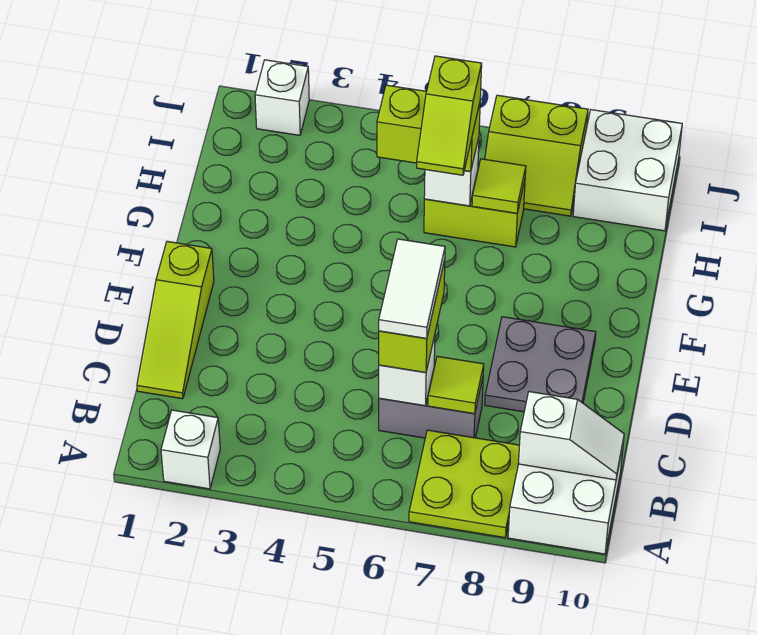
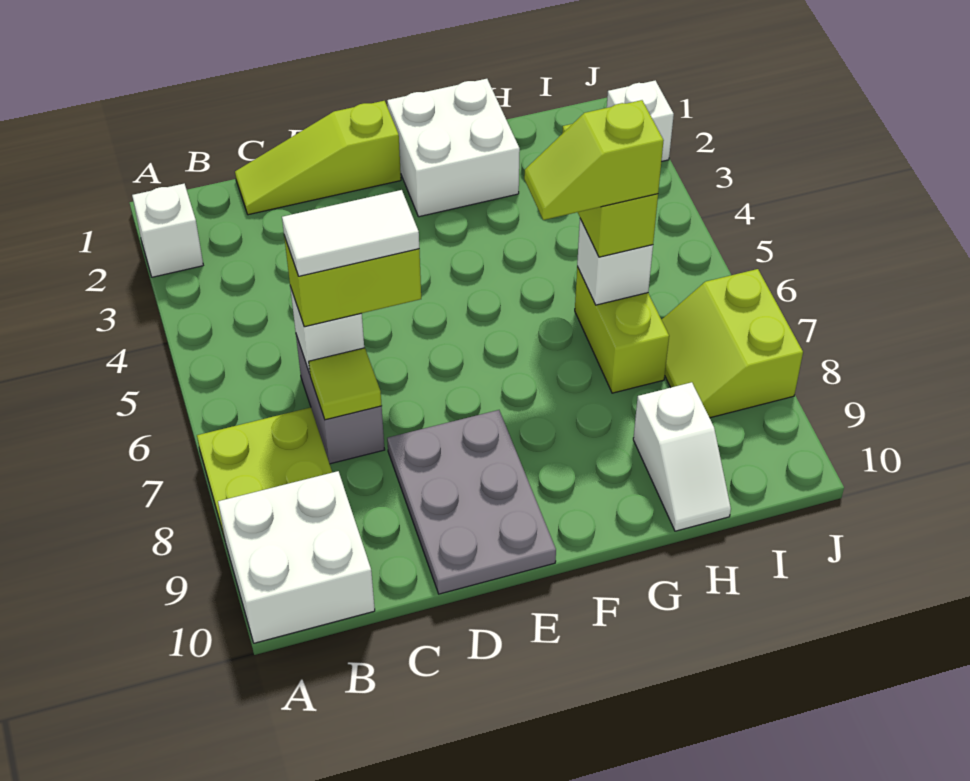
white 1x2 slope [518,392,624,480] -> white 1x2 slope moved to [633,382,731,531]
grey 2x2 plate [485,317,596,412] -> grey 2x3 plate [387,410,556,594]
lime 1x1 tile [472,159,526,213] -> none
white 2x2 brick [573,110,682,231] -> white 2x2 brick moved to [387,79,520,217]

